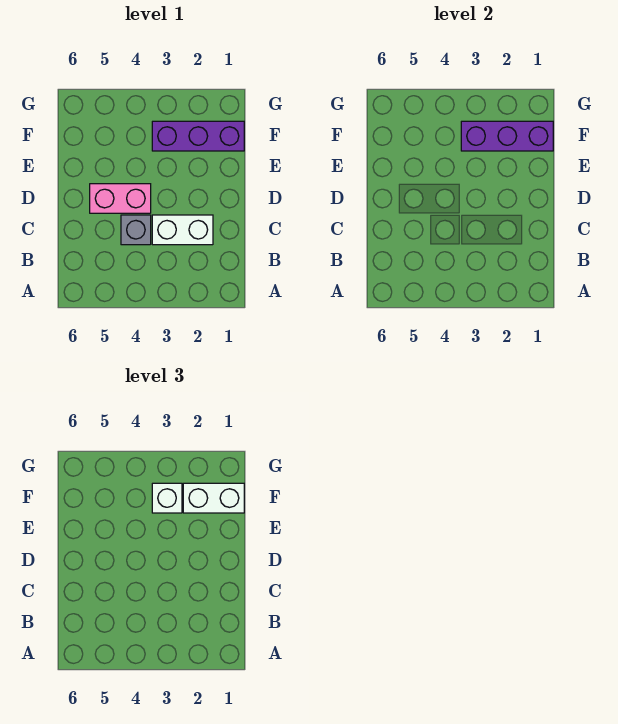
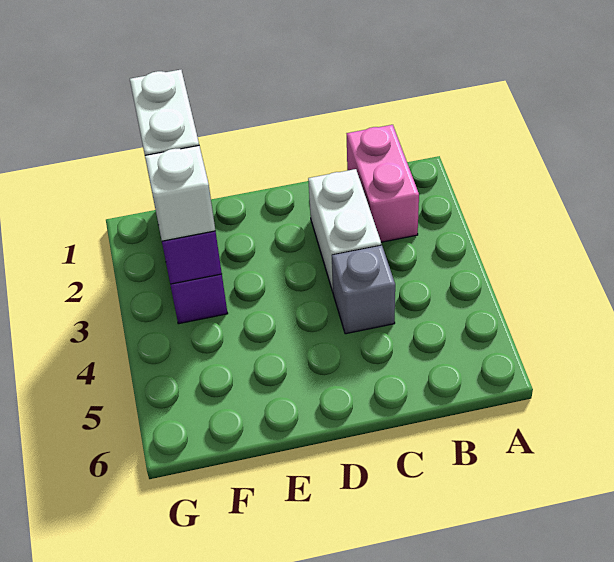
pink 1x2 brick [90,184,151,213] -> pink 1x2 brick moved to [347,125,419,242]

